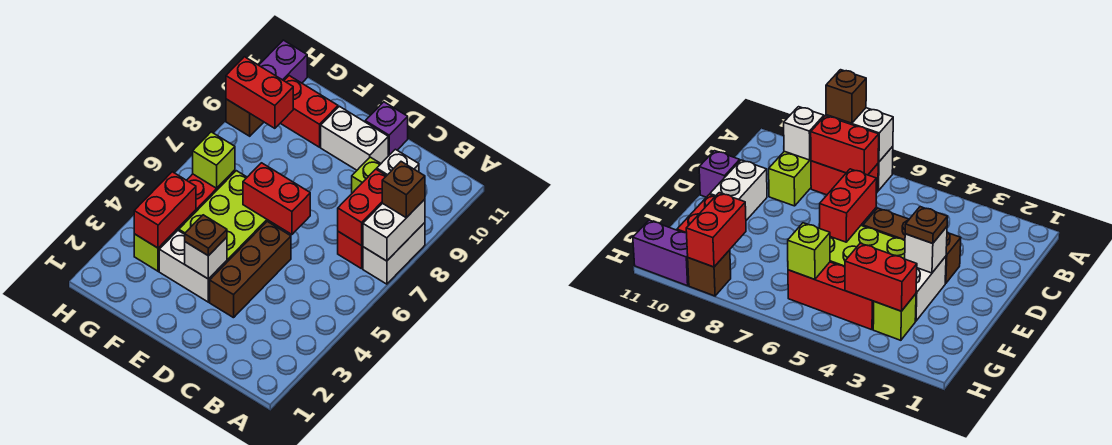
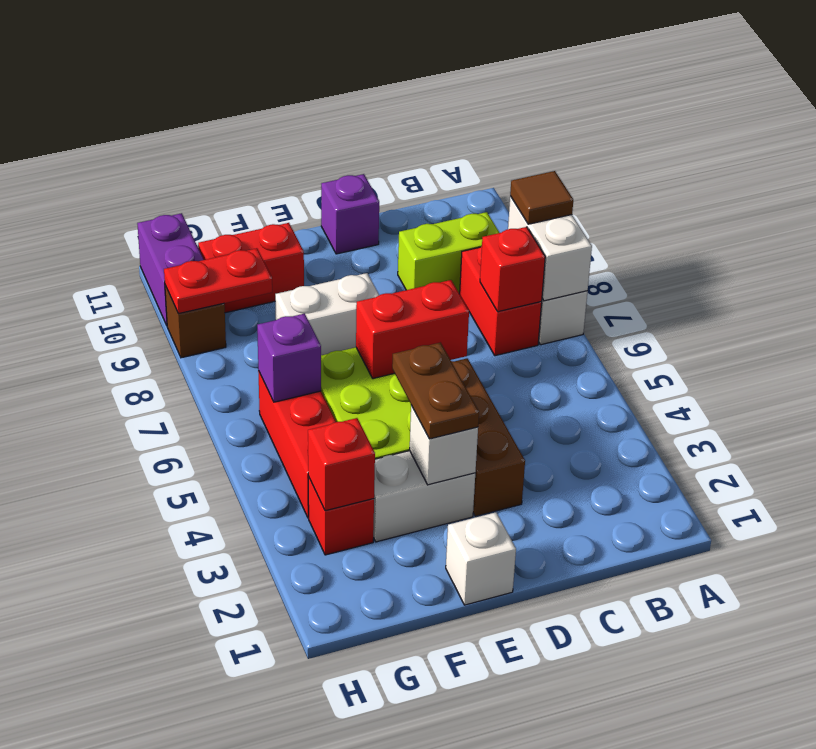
brown 1x1 brick [382,162,425,218] -> brown 1x1 tile [510,171,573,224]
red 1x2 brick [338,169,386,246] -> red 1x1 brick [480,227,545,312]
white 1x1 brick [377,149,419,176] -> white 1x1 brick moved to [446,512,516,605]
white 1x2 brick [321,106,388,170] -> white 1x2 brick moved to [275,273,379,355]
brown 1x1 plate [185,215,227,256] -> brown 1x2 plate [392,343,479,439]
lime 1x1 brick [134,230,177,271] -> red 1x1 brick [308,477,374,555]
red 1x2 brick [134,172,196,248] -> red 1x1 brick [308,418,375,511]
lime 1x1 brick [193,132,235,188] -> purple 1x1 brick [257,314,321,402]
red 1x2 brick [226,57,293,128] -> red 1x2 plate [164,248,272,314]

